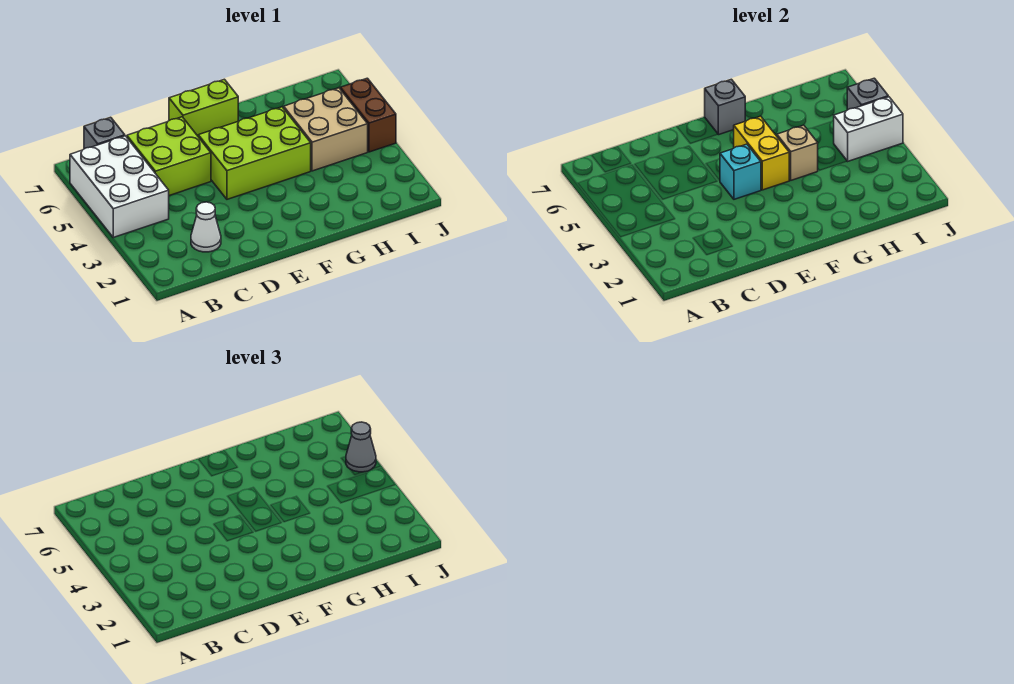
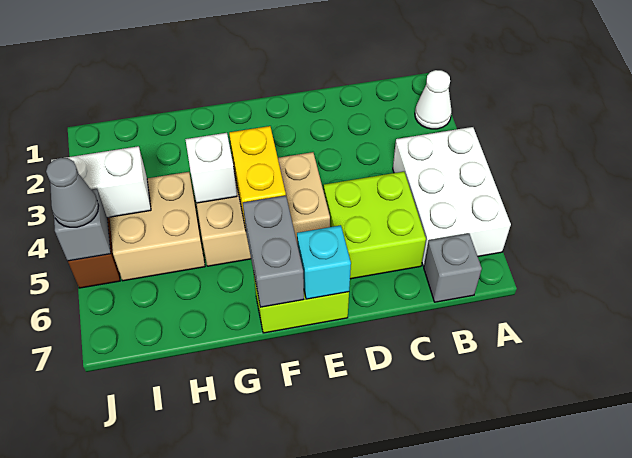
white 1x1 cone [191,202,221,252] -> white 1x1 cone moved to [415,70,452,129]
lime 2x3 brick [198,107,311,199] -> tan 2x3 brick [196,152,330,266]
cyan 1x1 brick [720,144,761,199] -> cyan 1x1 brick moved to [297,225,351,299]
grey 1x1 brick [705,79,745,135] -> grey 1x2 brick [243,196,304,307]
tan 1x1 brick [777,125,818,180] -> white 1x1 brick [185,133,237,203]

